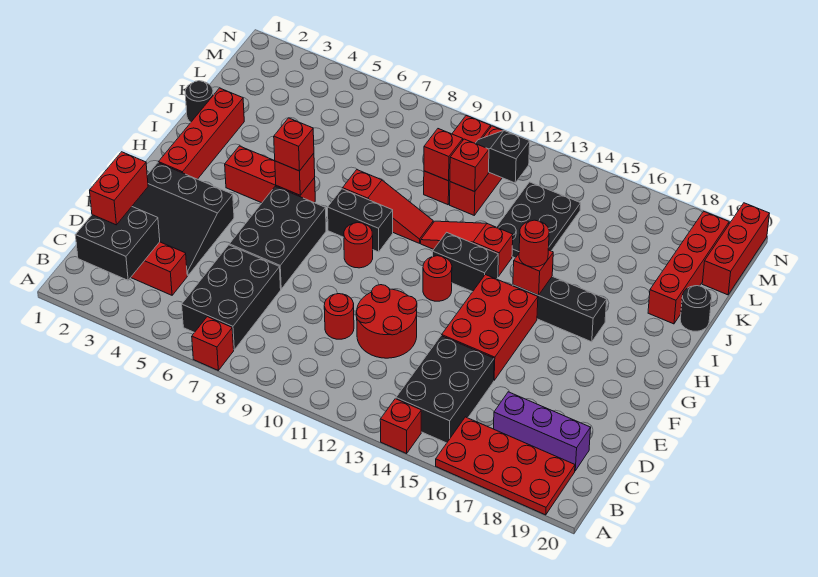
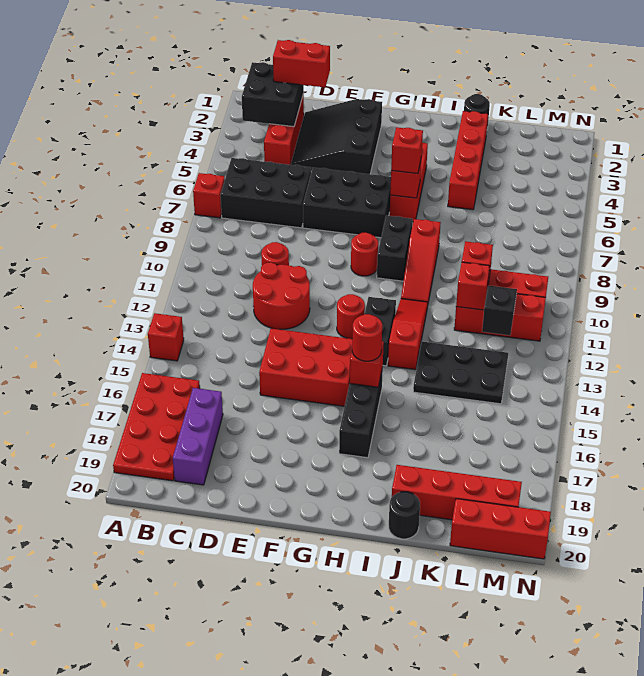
black 2x3 brick [396,336,494,443] -> none
red 1x4 brick [159,88,244,179] -> red 1x4 brick turned to [448,111,488,210]

